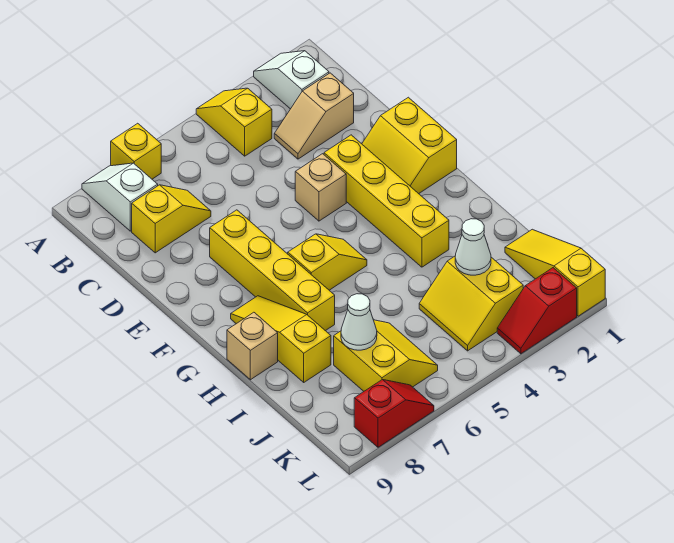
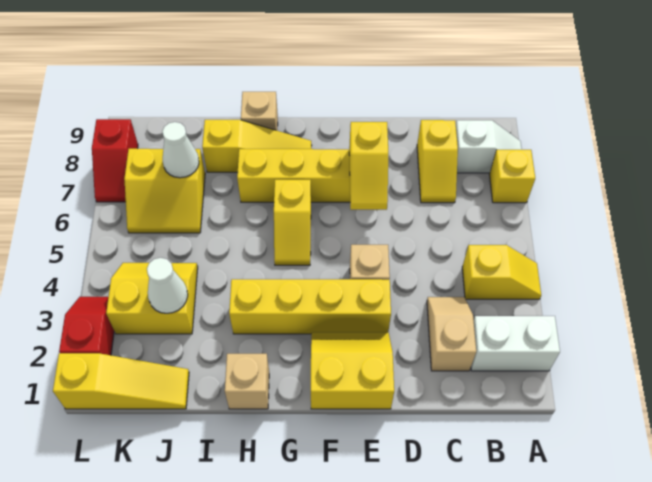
white 1x2 slope [254,51,329,109] -> white 1x2 brick [471,316,560,371]
none -> yellow 1x2 slope [349,122,388,210]
none -> tan 1x1 brick [225,354,269,409]

